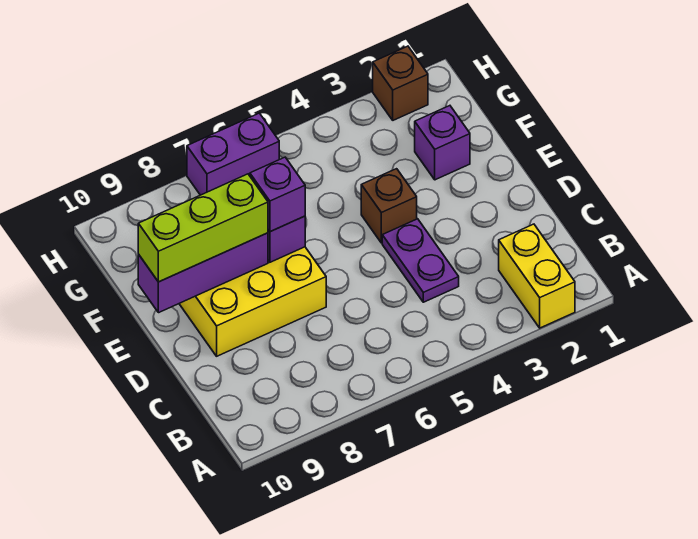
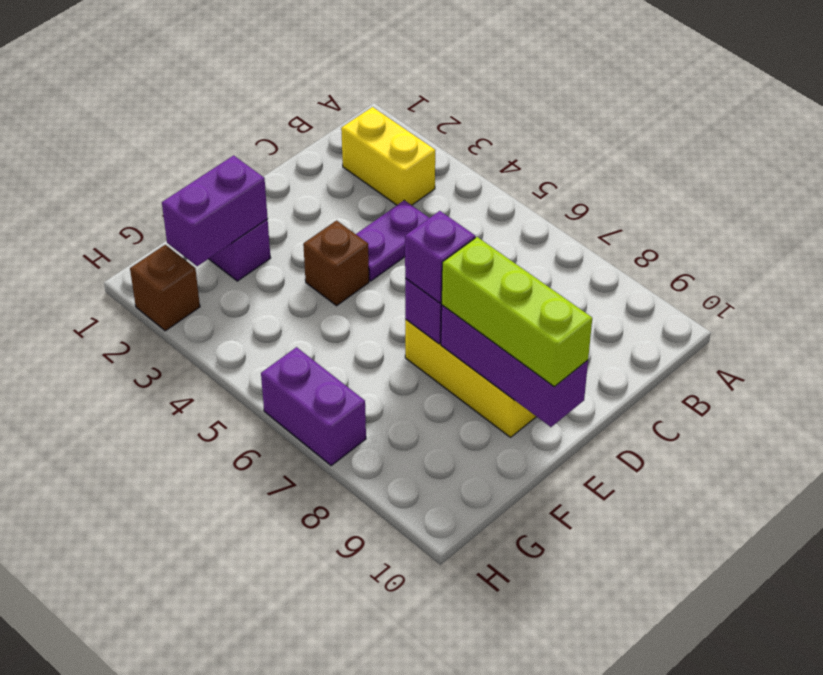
yellow 1x2 brick [499,224,575,328] -> yellow 1x2 brick turned to [341,107,435,205]
none -> purple 1x2 brick [162,155,268,266]

